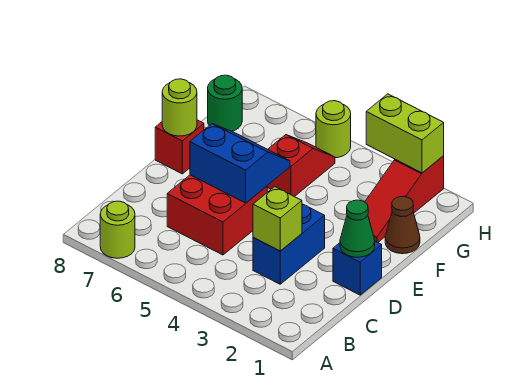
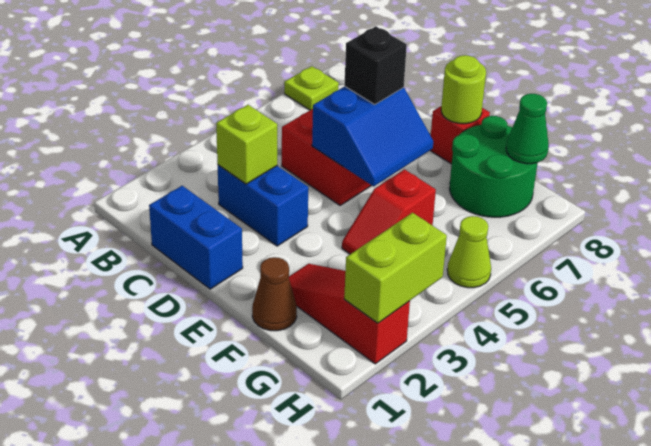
lime 1x1 round brick [100,201,135,258] -> lime 1x1 plate [284,66,339,110]
blue 1x1 brick [333,241,382,295] -> blue 1x2 brick [149,186,243,289]
green 1x1 cone [340,200,375,257] -> green 1x1 cone moved to [506,94,549,164]
none -> black 1x1 brick [344,26,407,104]
red 1x2 slope [267,135,335,197] -> red 1x2 slope turned to [342,169,436,254]
green 1x1 round brick [208,75,242,131] -> green 2x2 round brick [450,116,538,217]
lime 1x1 round brick [316,101,351,158] -> lime 1x1 cone [447,216,491,288]

